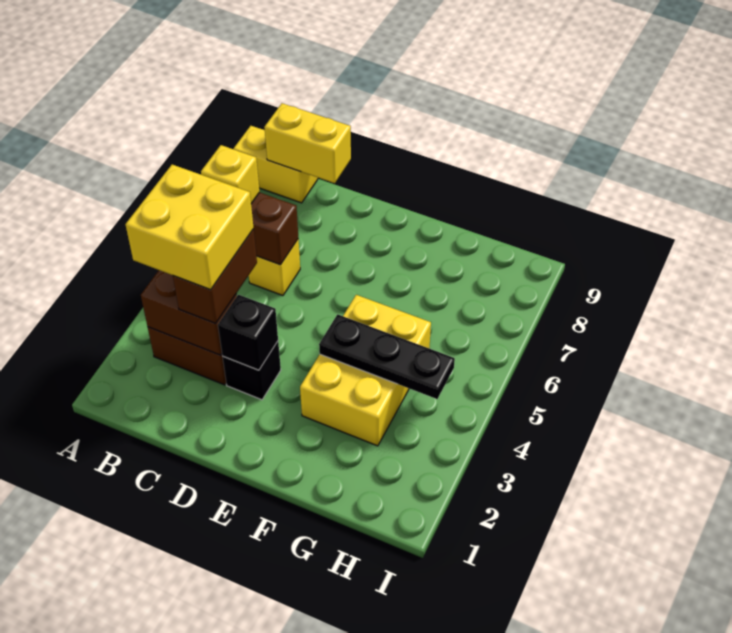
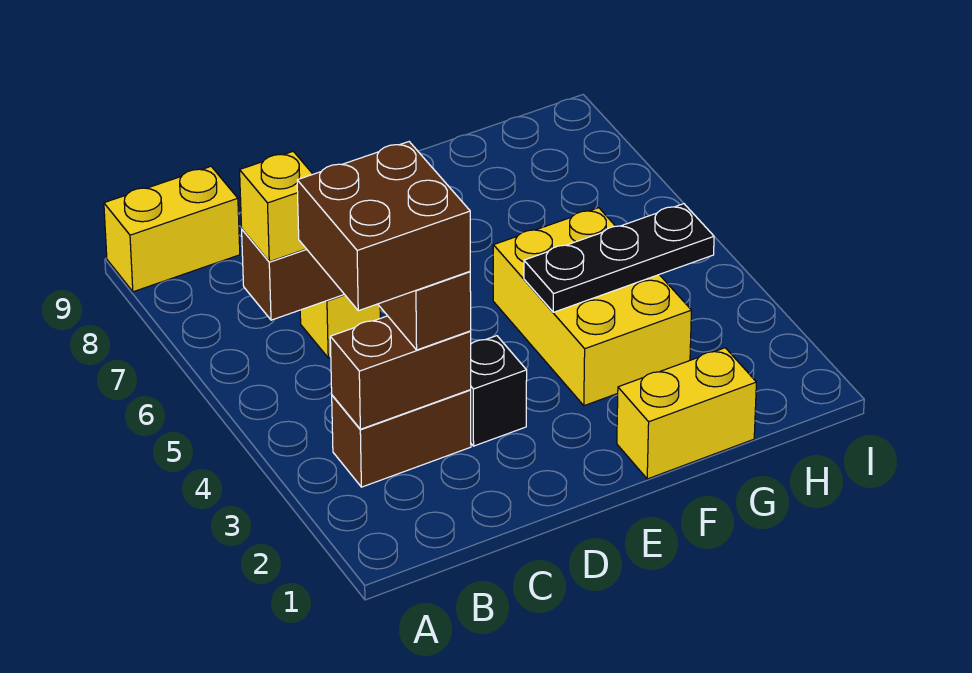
yellow 2x2 brick [125,165,254,290] -> brown 2x2 brick [297,142,470,311]
yellow 1x2 brick [264,103,351,183] -> yellow 1x2 brick moved to [617,348,756,479]
black 1x1 brick [218,295,278,370] -> none

